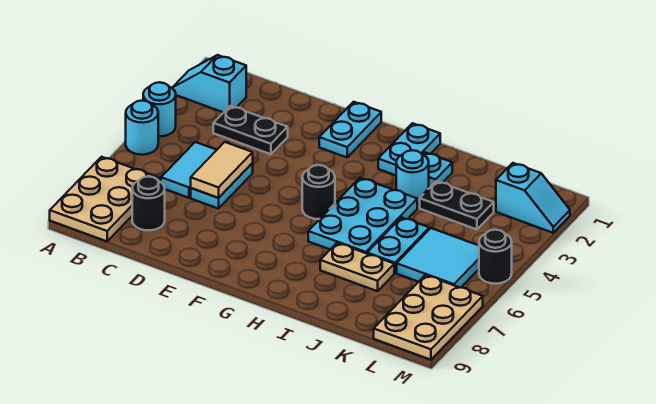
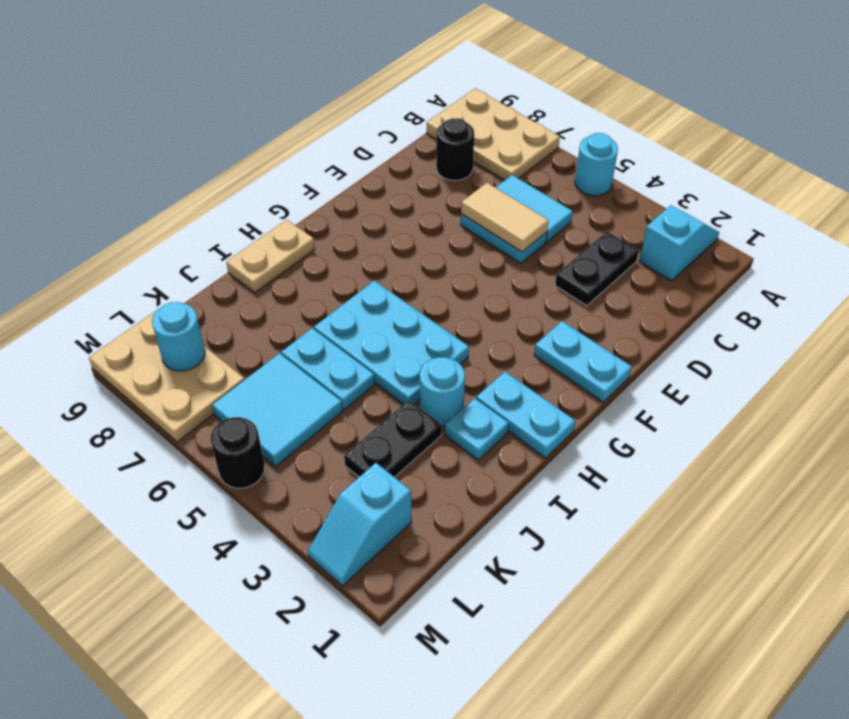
cyan 1x1 round brick [143,82,176,136] -> cyan 1x1 round brick moved to [152,302,205,371]
black 1x1 round brick [302,165,335,219] -> none
tan 1x2 plate [320,243,394,291] -> tan 1x2 plate moved to [226,220,315,293]

